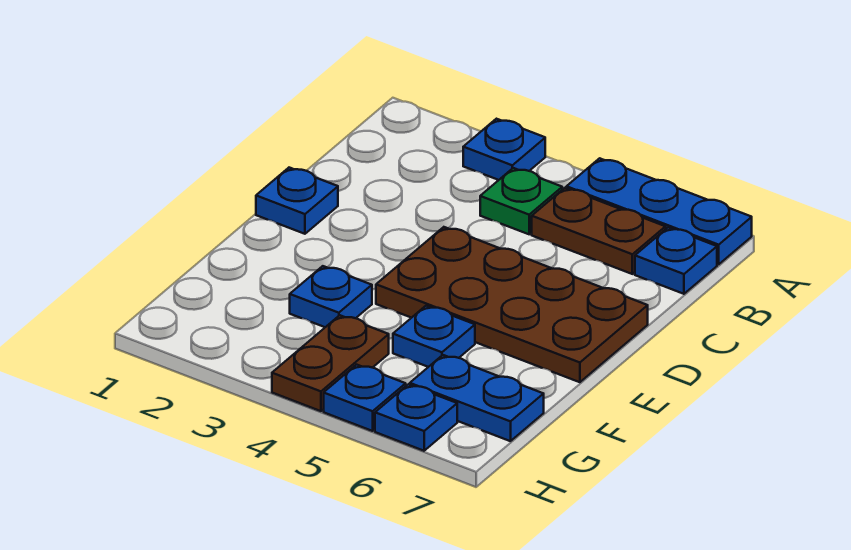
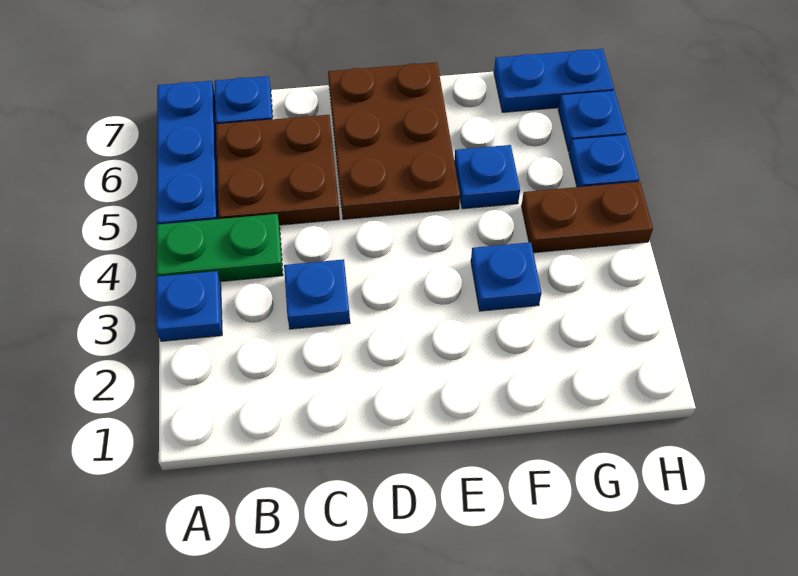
green 1x1 plate [480,168,562,234] -> green 1x2 plate [156,214,283,282]
brown 1x2 plate [532,188,666,274] -> brown 2x2 plate [216,115,340,225]
blue 1x1 plate [256,168,338,234] -> blue 1x1 plate moved to [284,259,350,329]
brown 2x4 plate [376,227,648,382] -> brown 2x3 plate [328,62,460,219]
blue 1x2 plate [410,355,544,441] -> blue 1x2 plate turned to [494,49,614,112]

